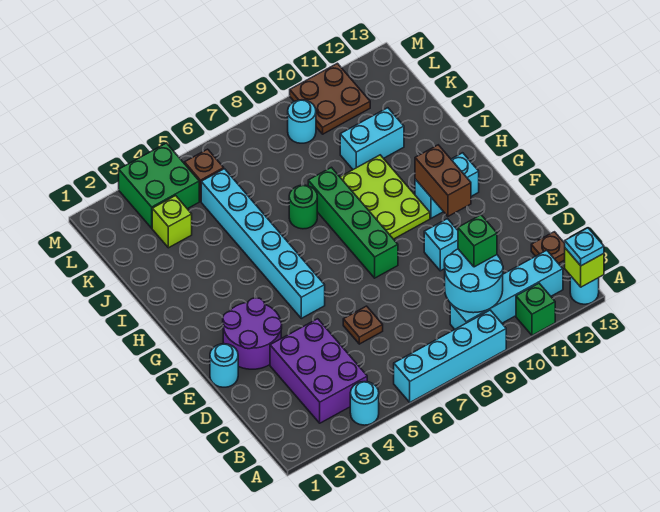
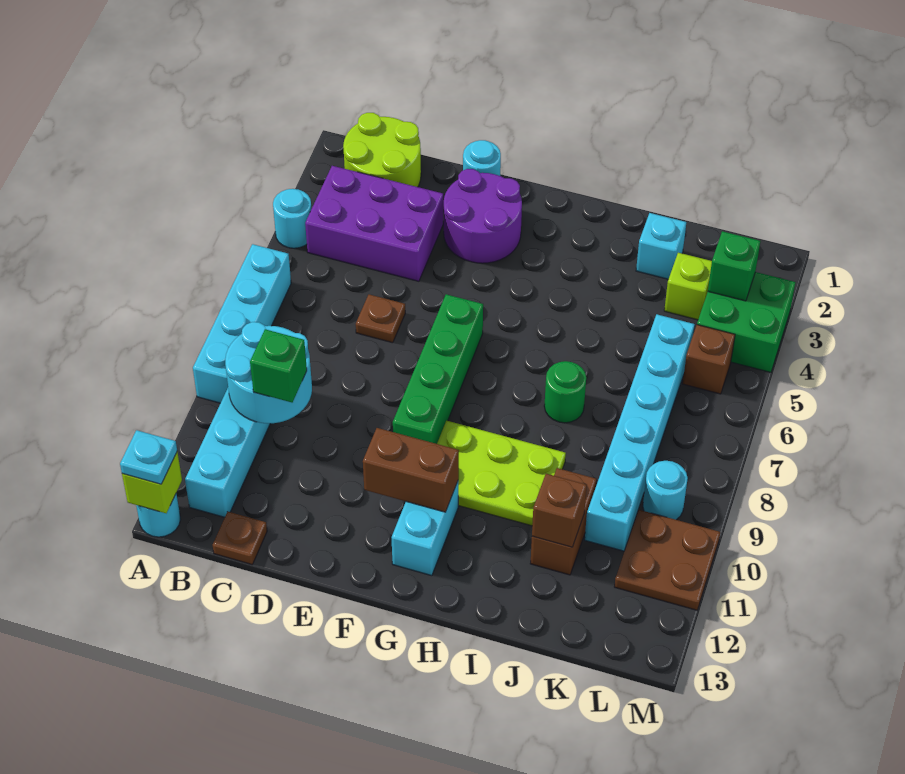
green 1x1 brick [516,283,555,335] -> green 1x1 brick moved to [708,231,760,301]
none -> lime 2x2 round brick [343,113,421,187]
cyan 1x1 brick [424,219,458,271] -> cyan 1x1 brick moved to [636,213,686,279]
cyan 1x6 brick [201,169,325,318] -> cyan 1x6 brick turned to [585,314,695,551]
green 1x4 brick [308,167,398,278] -> green 1x4 brick turned to [393,294,483,444]
cyan 1x2 brick [340,108,404,169] -> brown 1x2 brick [530,468,596,575]
none -> brown 1x1 brick [532,474,587,547]

